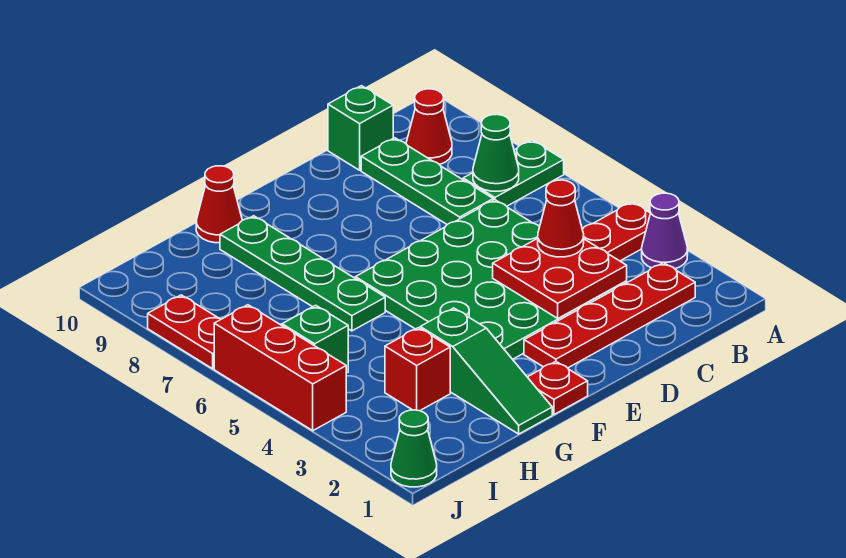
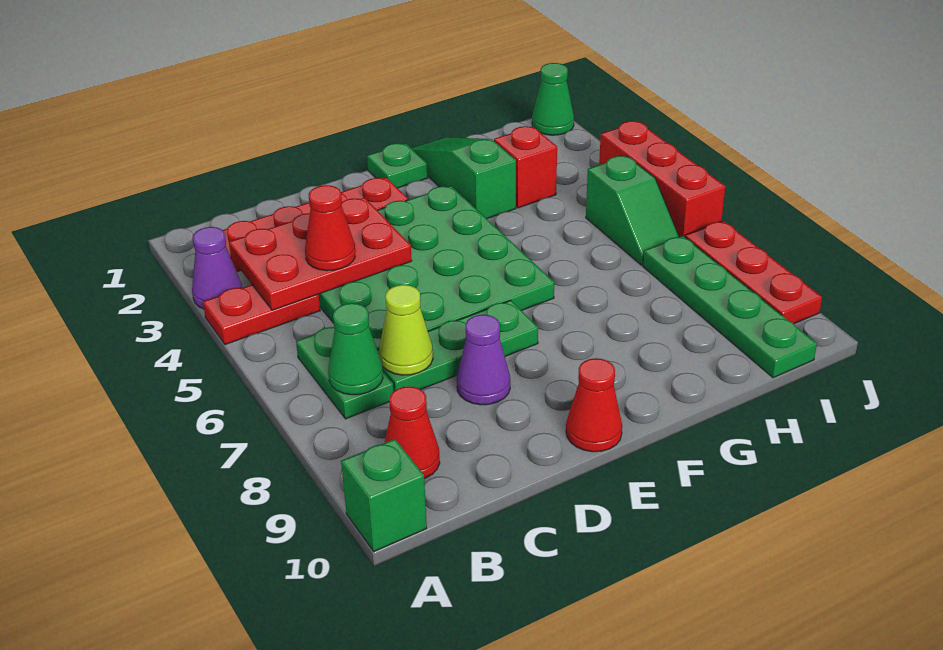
green 1x2 plate [463,140,564,206] -> green 1x2 plate turned to [296,327,393,419]
red 2x2 plate [493,238,627,318] -> red 2x3 plate [229,198,412,310]
green 1x3 plate [361,138,493,224] -> green 1x3 plate turned to [377,300,538,392]
none -> lime 1x1 cone [379,285,433,375]
green 1x1 brick [328,86,393,170] -> green 1x1 brick moved to [341,439,427,551]
none -> purple 1x1 cone [457,315,510,405]
red 1x1 plate [528,361,588,414] -> green 1x1 plate [367,143,428,188]
green 1x4 plate [220,216,385,331] -> green 1x4 plate moved to [643,236,817,378]
red 1x1 cone [196,166,242,243] -> red 1x1 cone moved to [566,358,622,452]
red 1x2 plate [148,295,221,369] -> red 1x3 plate [685,221,822,324]

